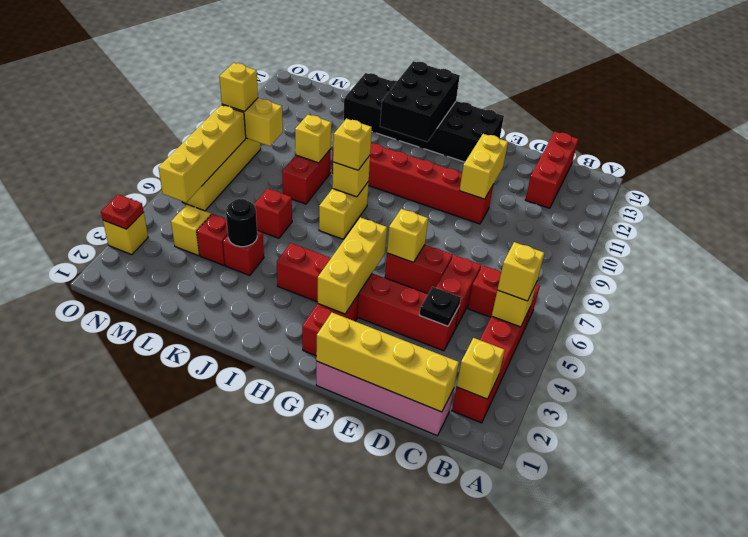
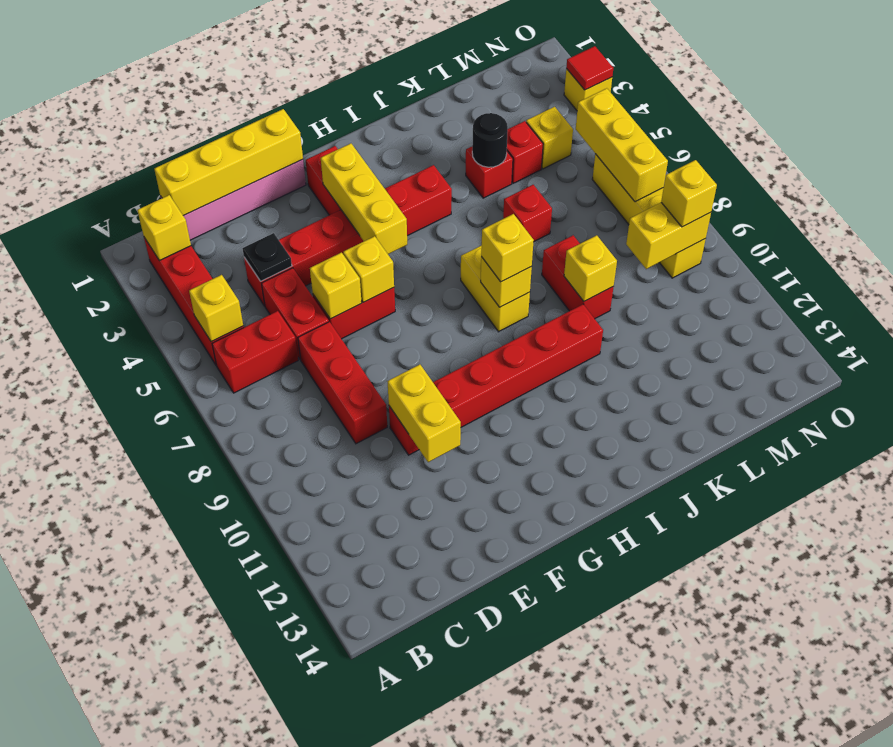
yellow 1x1 brick [498,242,544,301] -> yellow 1x1 brick moved to [310,253,362,319]
red 1x3 brick [525,132,578,208] -> red 1x3 brick moved to [298,322,387,444]
black 2x6 brick [343,73,504,162] -> none
black 2x3 brick [380,61,460,142] -> none
yellow 1x4 brick [158,105,246,202] -> yellow 1x3 brick [576,88,668,202]
red 1x1 plate [101,194,144,229] -> red 1x1 tile [566,46,613,90]

